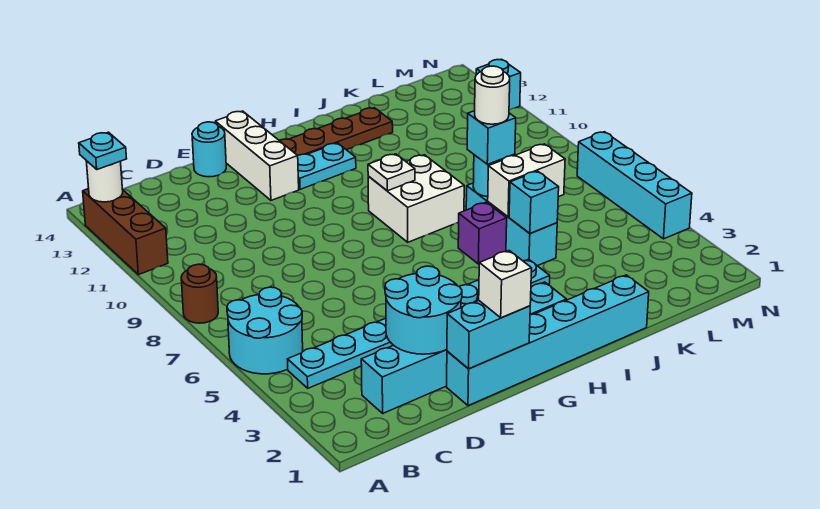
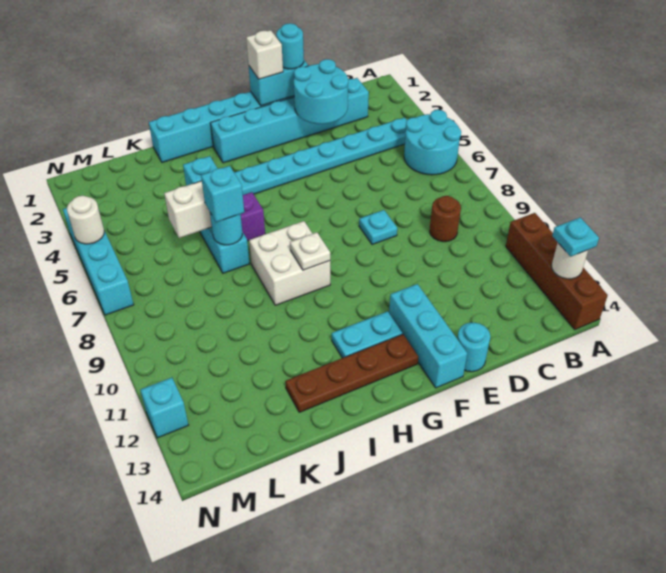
brown 1x1 round brick [181,264,218,323] -> brown 1x1 round brick moved to [430,196,461,242]
brown 1x3 brick [83,189,168,275] -> brown 1x4 brick [506,213,608,329]
none -> cyan 1x1 round brick [276,23,304,69]
none -> cyan 1x1 plate [359,210,397,245]
white 1x3 brick [215,111,299,200] -> cyan 1x3 brick [389,284,467,388]
white 1x1 round brick [475,66,510,124] -> white 1x1 round brick moved to [67,196,104,244]

